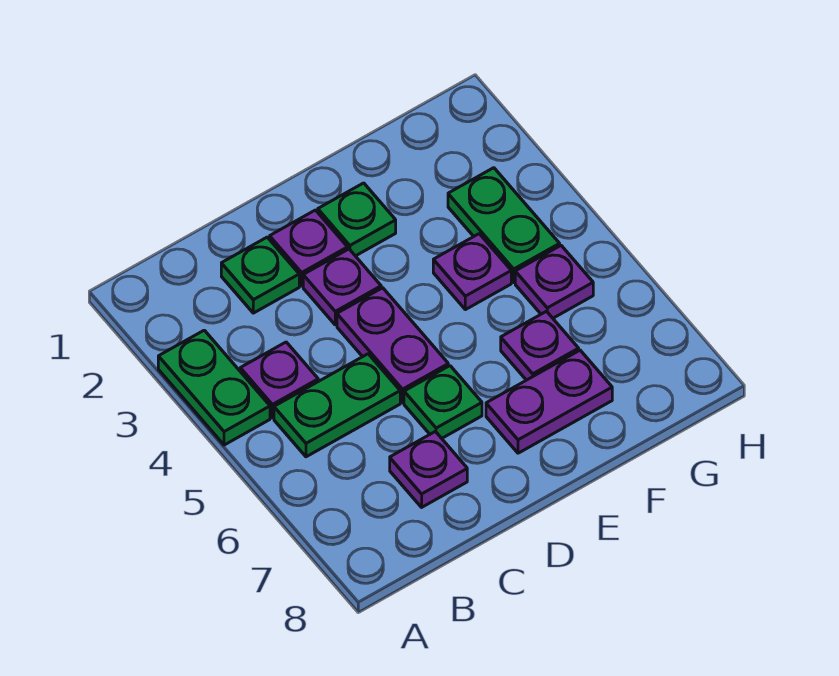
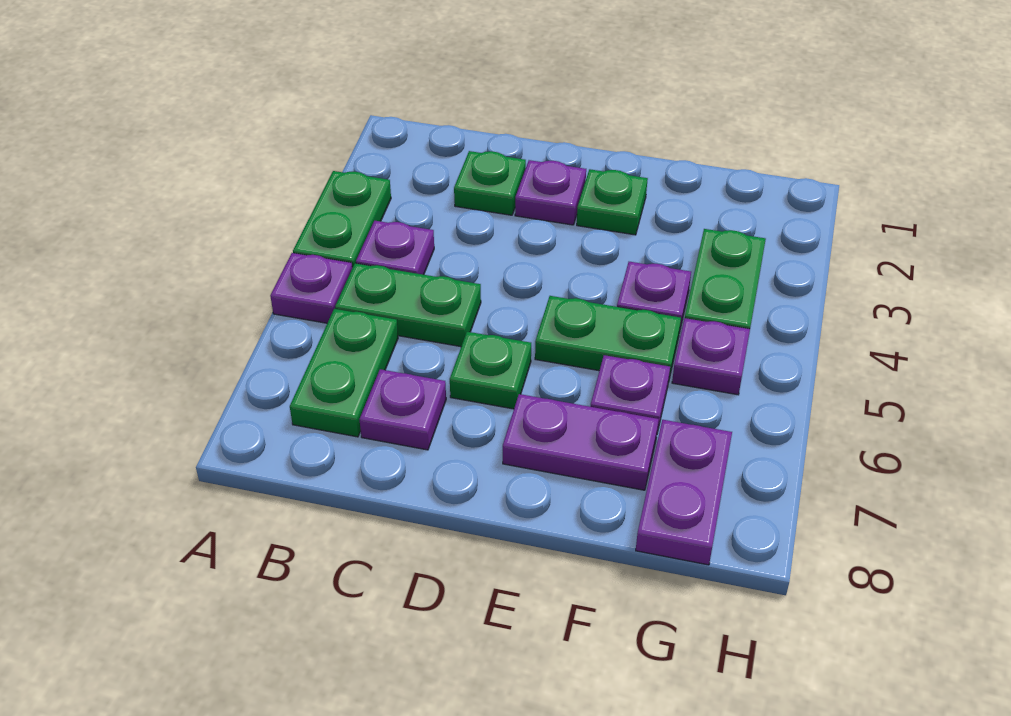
none -> green 1x2 plate [290,309,398,437]
purple 1x1 plate [303,249,381,325] -> purple 1x1 plate moved to [270,253,352,323]
purple 1x2 plate [337,288,448,403] -> purple 1x2 plate moved to [636,420,732,565]
none -> green 1x2 plate [535,296,681,379]

